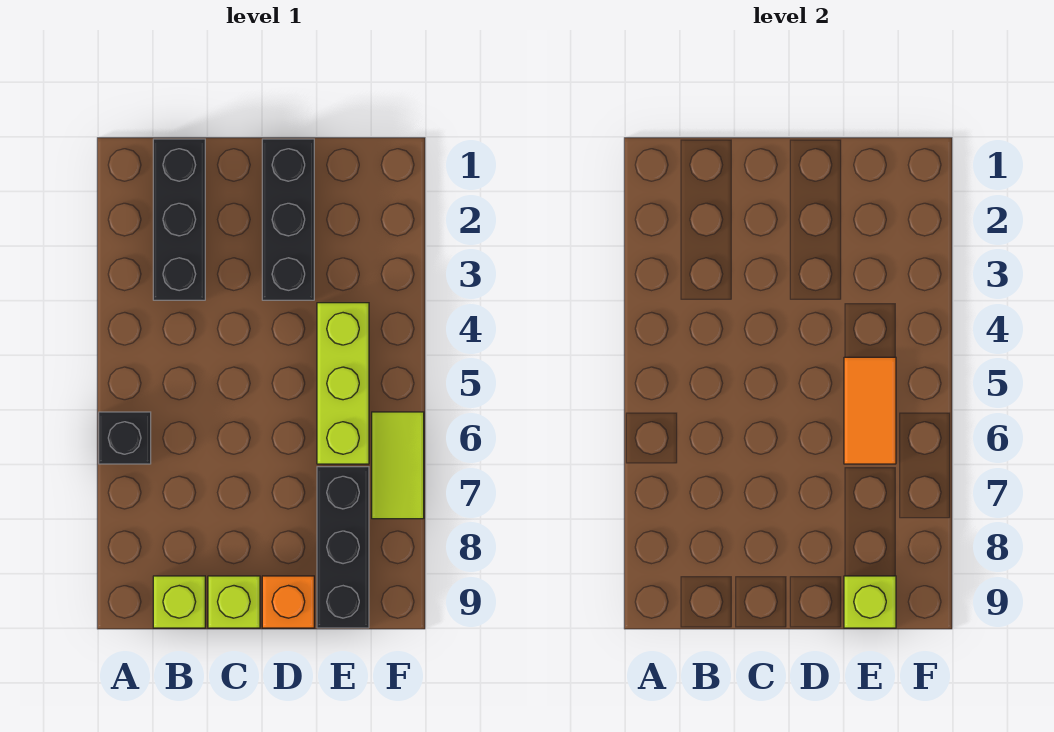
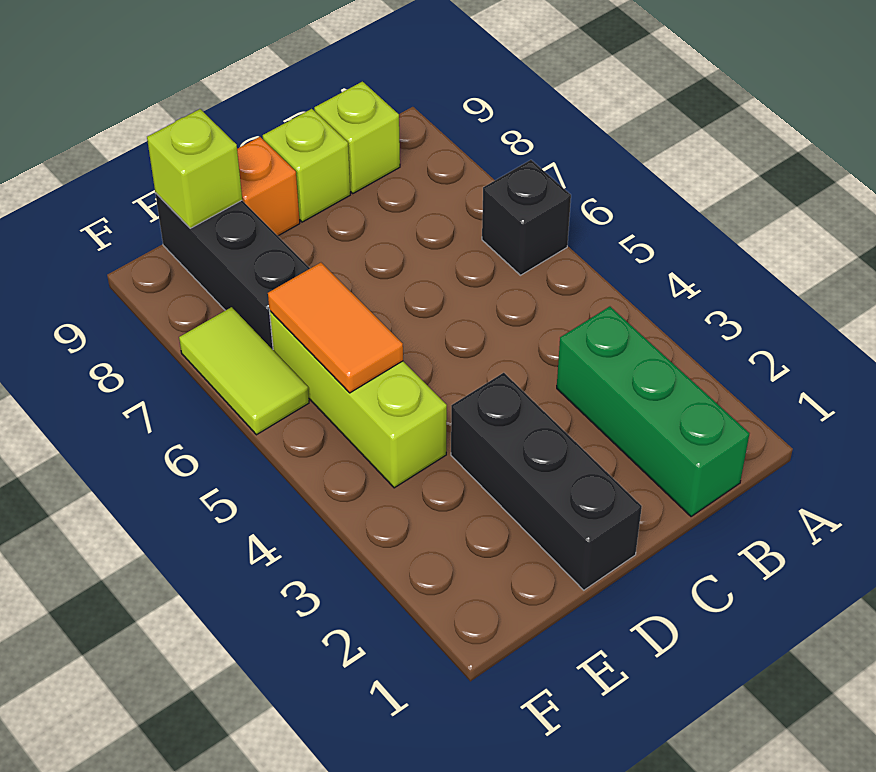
black 1x3 brick [153,139,205,300] -> green 1x3 brick [557,307,749,517]

